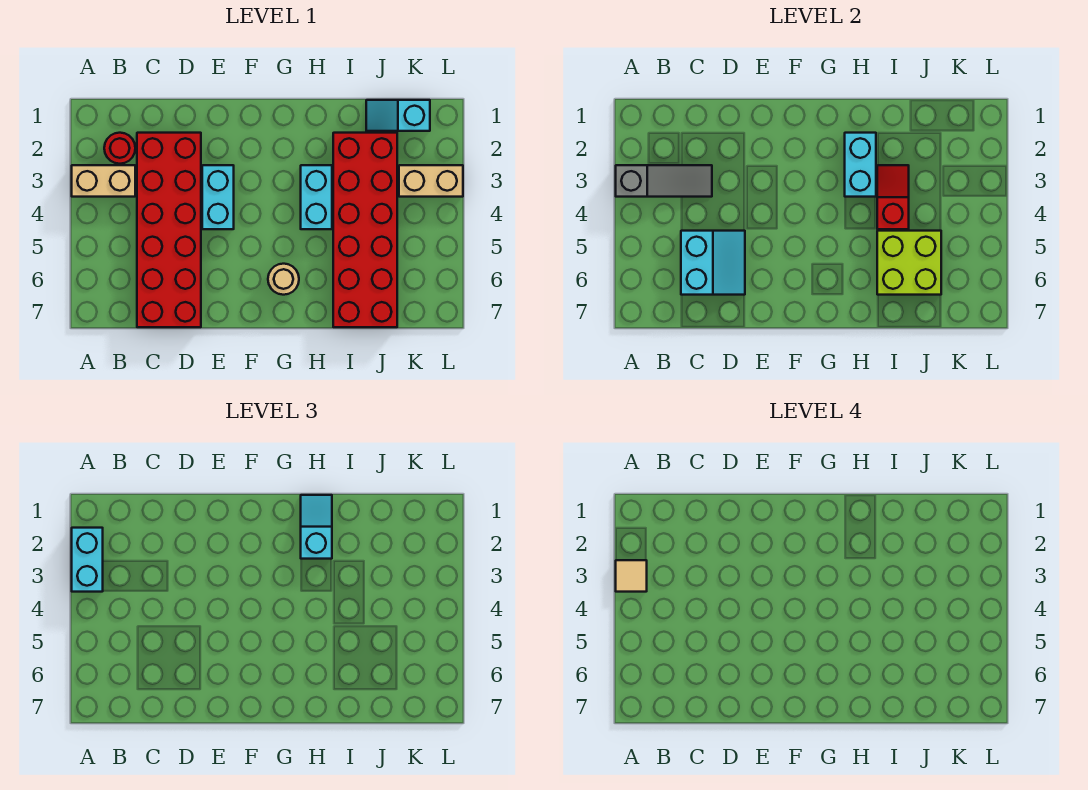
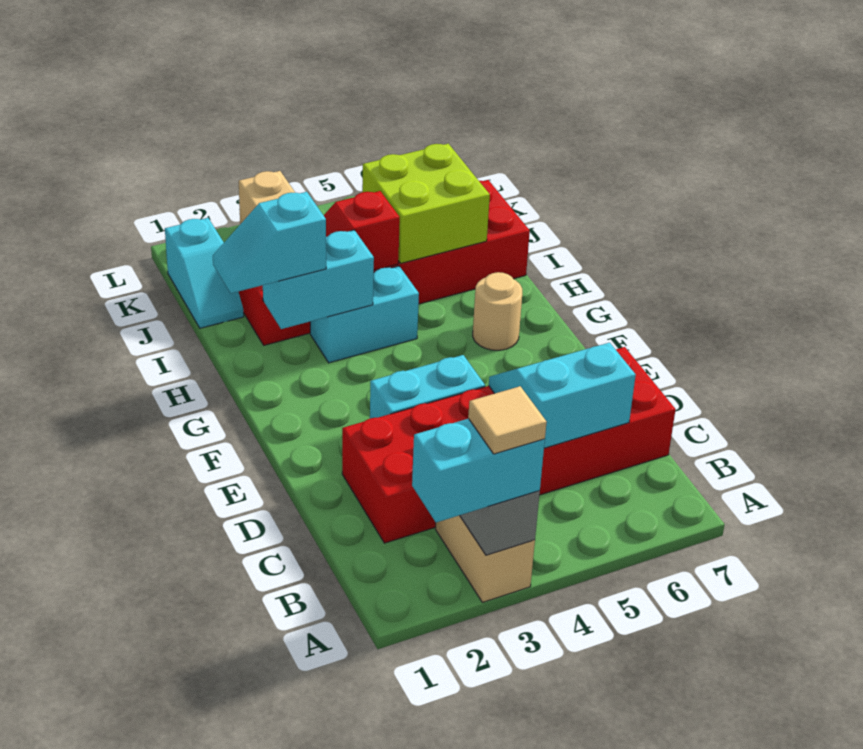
red 1x1 round brick [104,133,135,164] -> none

